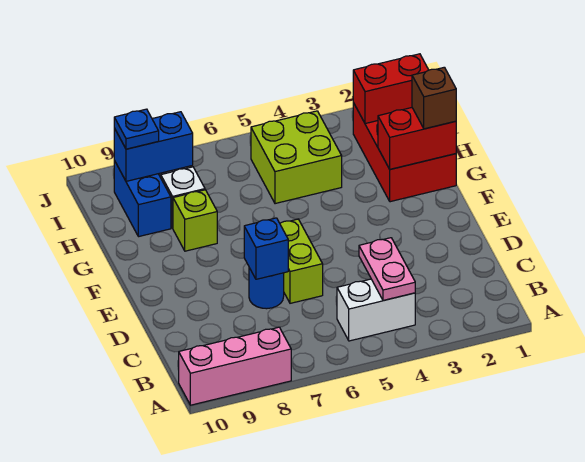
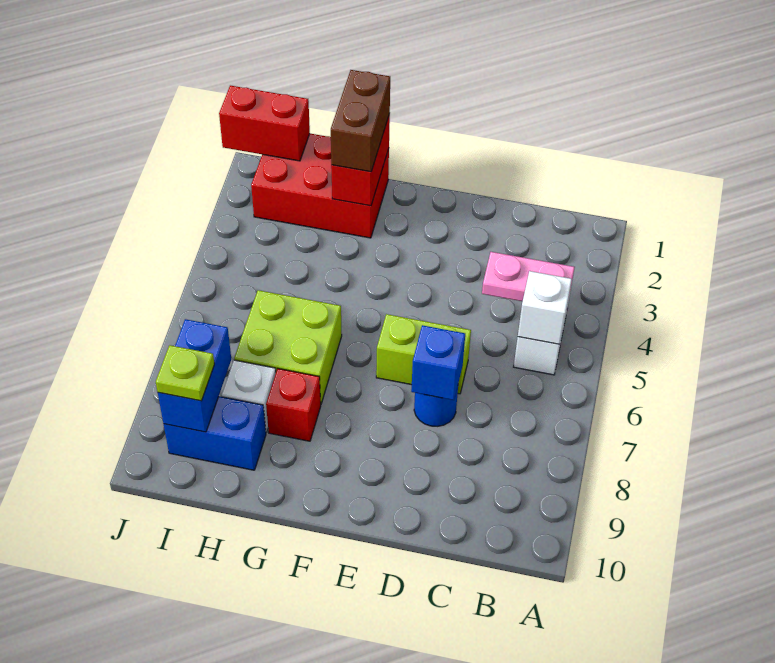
pink 1x3 brick [179,327,291,405] -> none
none -> white 1x1 brick [518,271,572,344]
brown 1x1 brick [412,67,456,129] -> brown 1x2 brick [331,70,390,172]
lime 1x1 brick [173,190,217,251] -> red 1x1 brick [266,369,321,441]
lime 2x2 brick [251,111,342,204] -> lime 2x2 brick moved to [234,290,342,404]
red 1x2 brick [353,54,428,124] -> red 1x2 brick turned to [219,86,310,161]
blue 1x1 plate [114,109,159,149] -> lime 1x1 plate [156,345,214,401]

